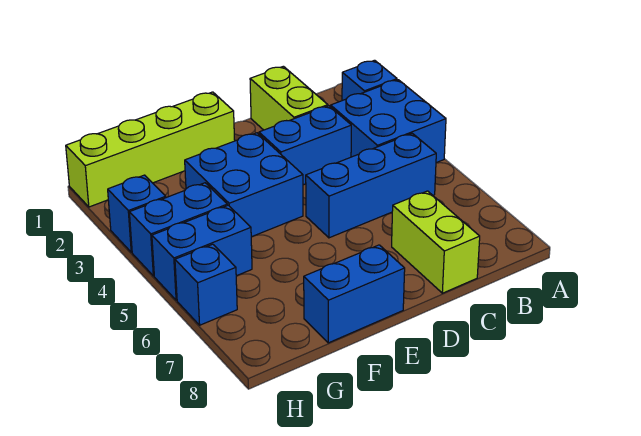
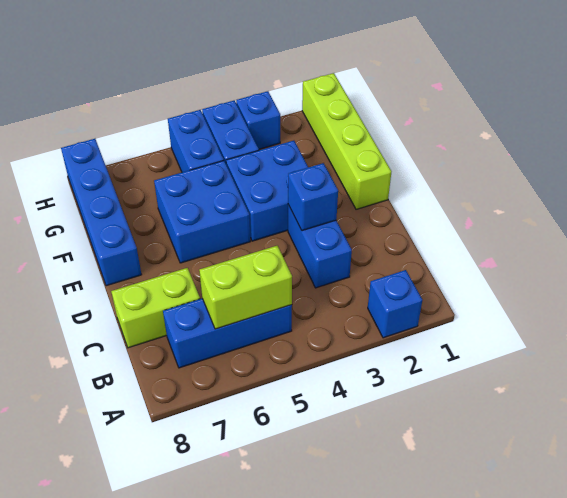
blue 2x2 brick [331,80,446,163] -> blue 2x2 brick moved to [154,161,250,263]
blue 1x3 brick [306,133,436,238] -> blue 1x3 brick turned to [163,299,292,368]
lime 1x2 brick [250,66,328,130] -> lime 1x2 brick moved to [199,246,292,329]
blue 1x2 brick [304,245,405,343] -> blue 1x4 brick [61,139,142,286]
blue 1x1 brick [175,244,237,325] -> blue 1x1 brick moved to [288,163,338,231]

